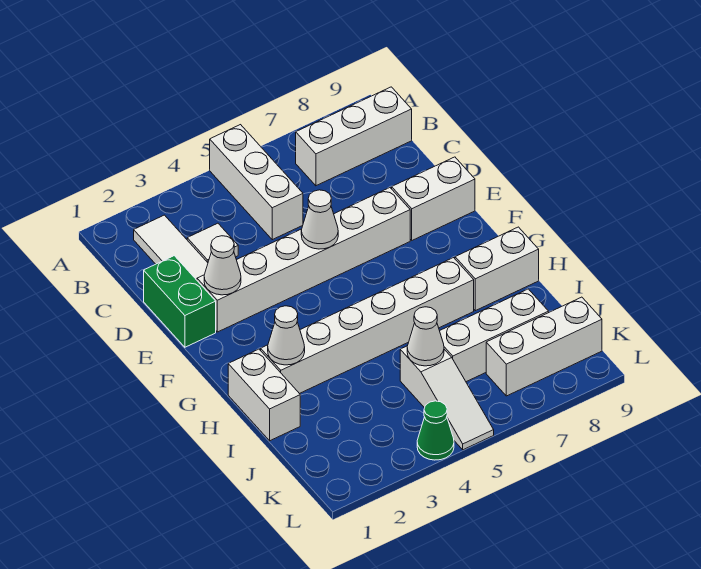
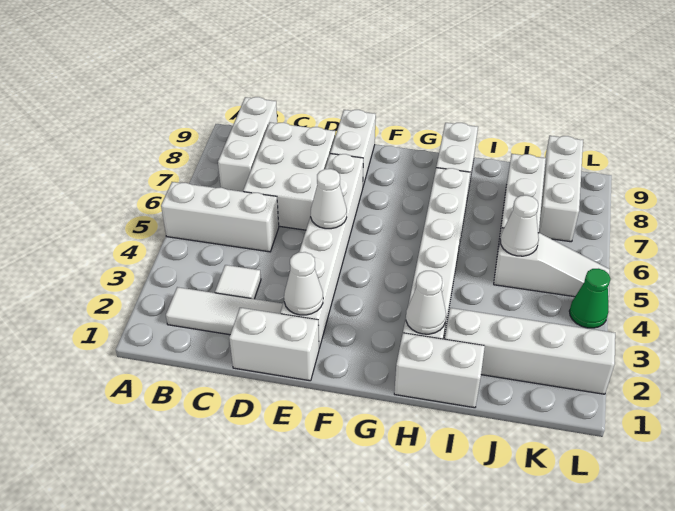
none -> white 2x3 brick [243,122,335,230]
green 1x2 brick [144,256,216,347] -> white 1x2 brick [229,308,319,381]
none -> white 1x4 brick [445,308,615,394]

